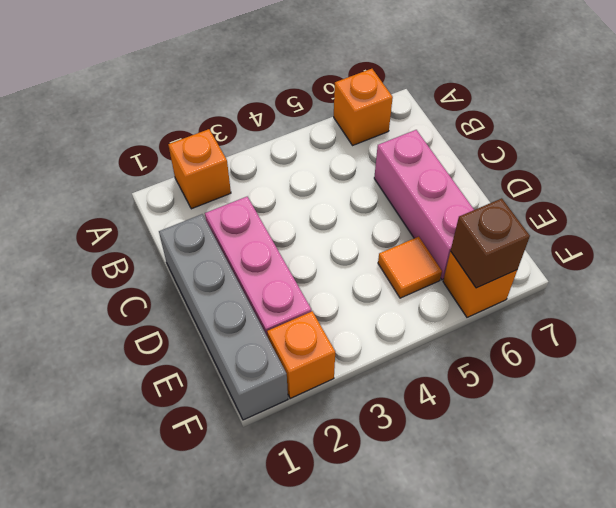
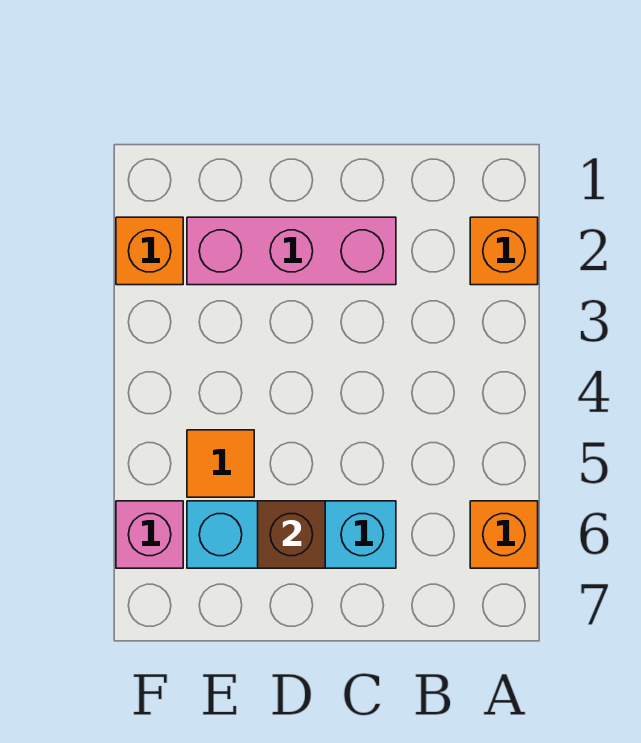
grey 1x4 brick [159,214,288,420] -> none
pink 1x3 brick [374,130,474,280] -> cyan 1x3 brick [187,501,396,568]
orange 1x1 brick [443,251,517,317] -> pink 1x1 brick [116,501,183,568]
brown 1x1 brick [451,198,530,288] -> brown 1x1 brick moved to [258,501,325,568]

